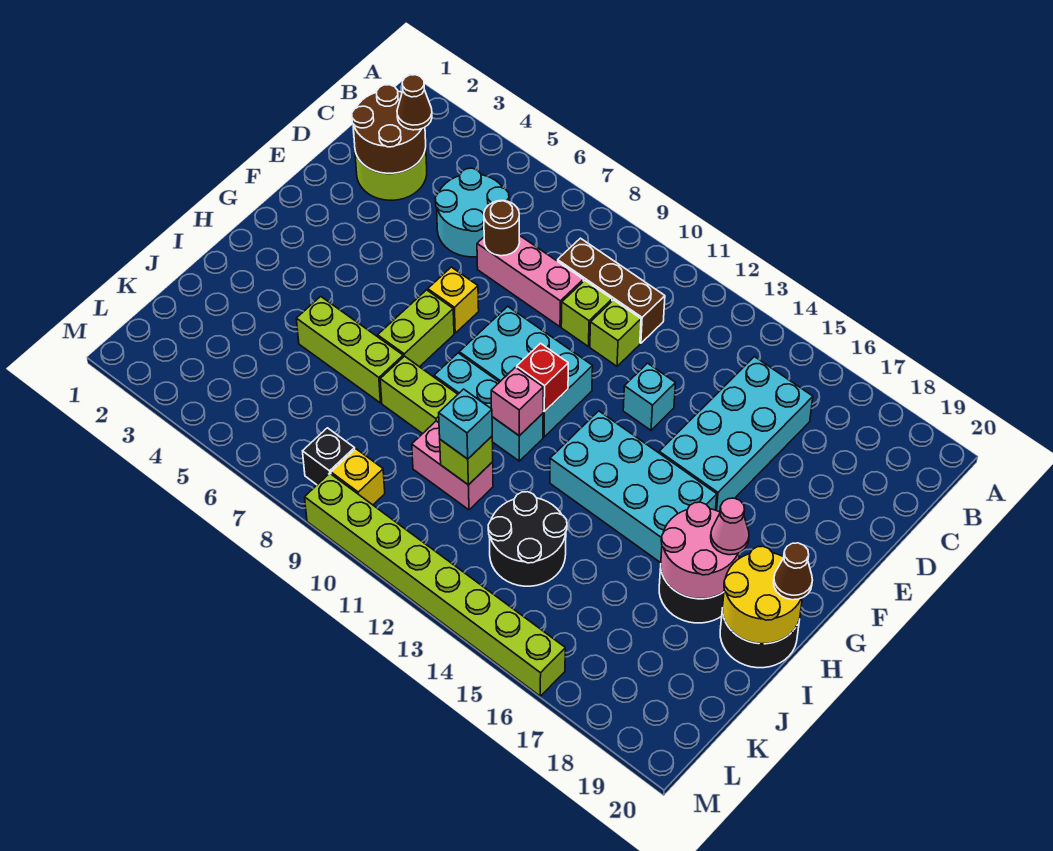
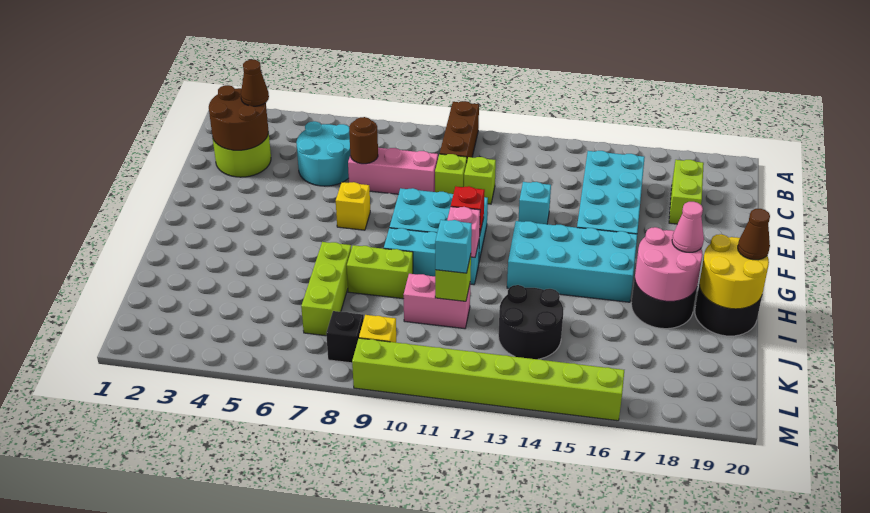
brown 1x3 brick [558,238,665,343] -> brown 1x3 brick turned to [440,101,479,160]
lime 1x2 brick [378,290,454,367] -> lime 1x2 brick moved to [669,160,704,224]
lime 1x3 brick [296,296,403,403] -> lime 1x3 brick turned to [301,242,351,336]

